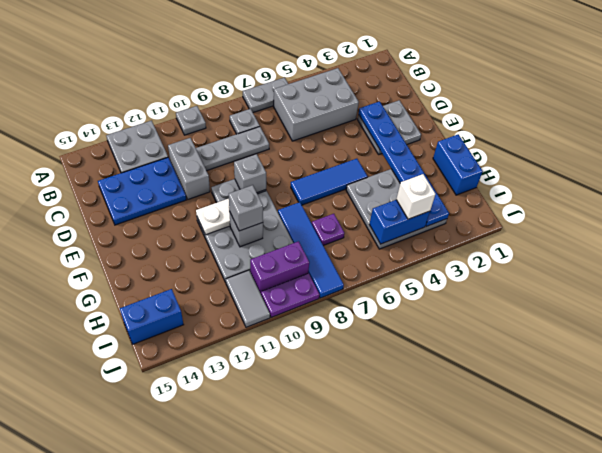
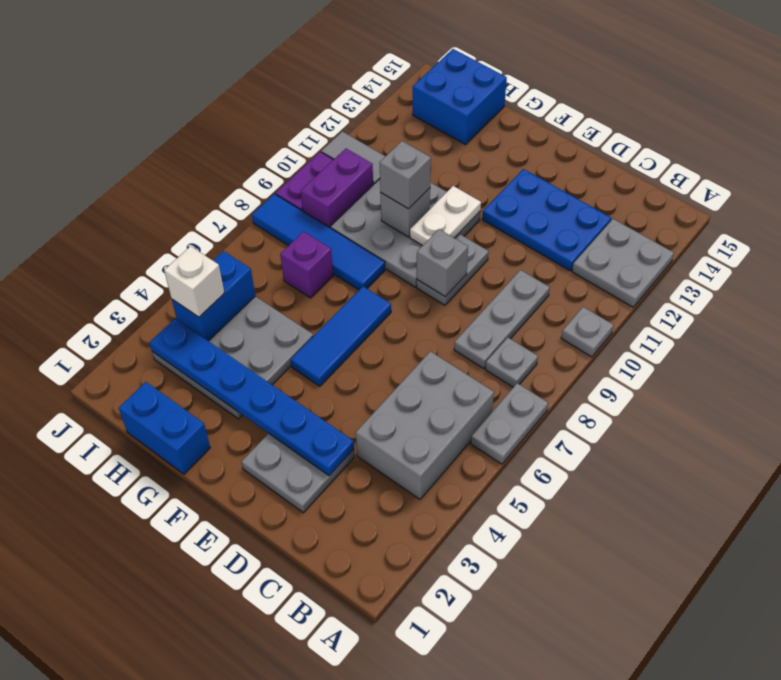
grey 1x2 brick [168,138,210,199] -> none
blue 2x3 plate [98,157,186,225] -> blue 2x3 plate turned to [482,169,611,271]
purple 1x1 plate [312,214,344,246] -> purple 1x1 brick [280,232,333,298]
blue 1x2 brick [120,289,184,344] -> blue 2x2 brick [413,49,507,145]

